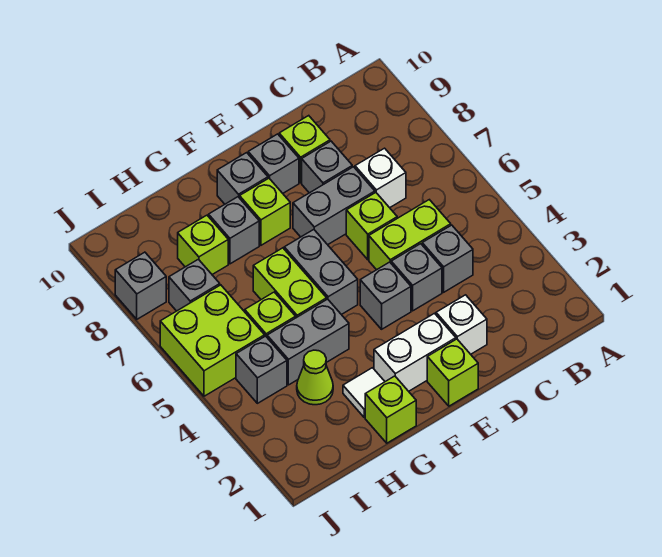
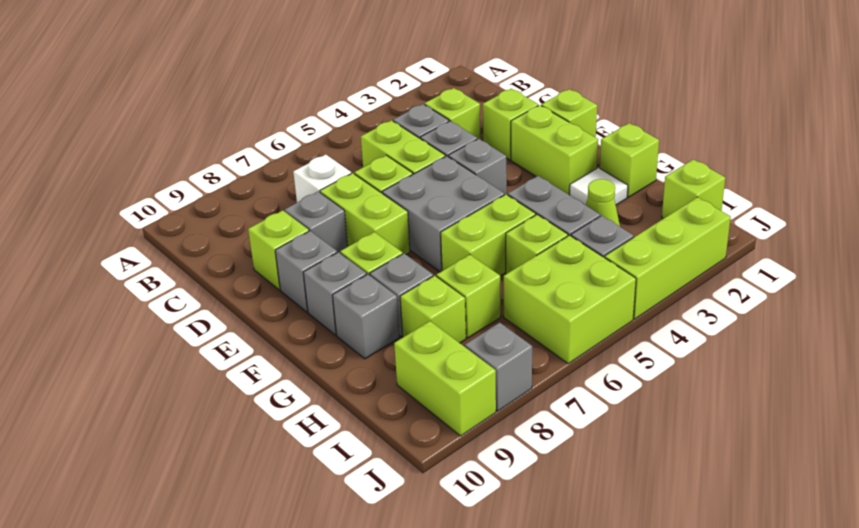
none -> lime 1x1 brick [425,88,480,139]
white 1x1 brick [436,295,487,354] -> lime 1x1 brick [483,89,538,160]
grey 1x2 brick [293,167,375,245] -> lime 1x2 brick [320,173,410,254]
white 1x2 brick [374,313,456,391] -> lime 1x2 brick [511,105,598,195]
grey 1x2 brick [284,230,358,315] -> grey 2x2 brick [382,156,505,272]
none -> lime 1x1 brick [436,255,501,338]
none -> lime 1x1 brick [662,159,725,219]
grey 1x1 brick [169,259,220,311] -> grey 1x1 brick moved to [333,274,400,359]
none -> lime 1x2 brick [394,321,496,436]
none -> lime 1x3 brick [605,197,731,319]

